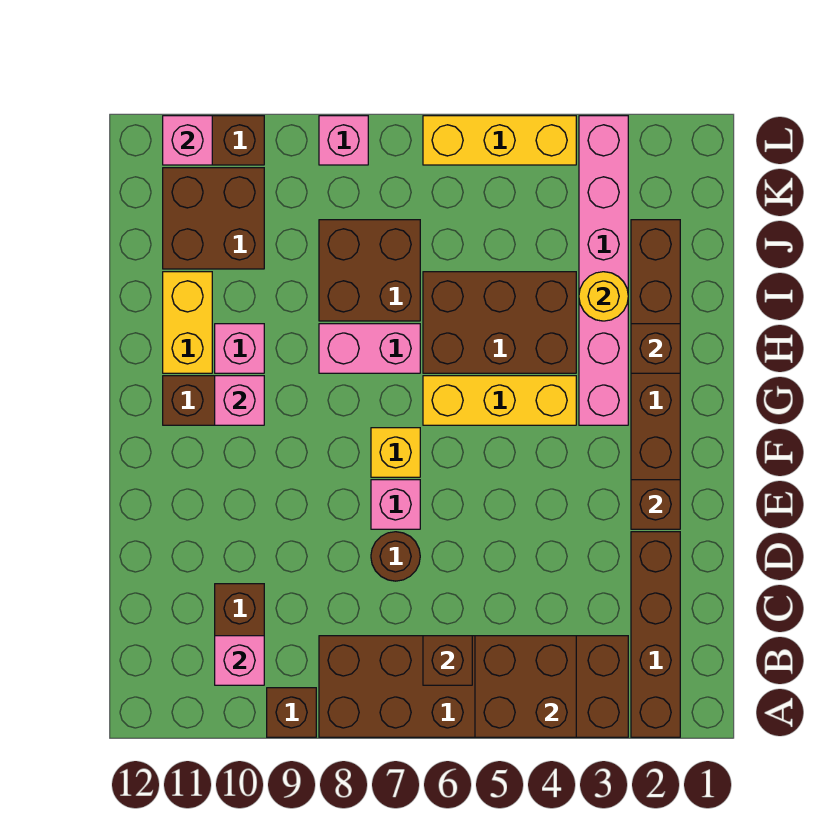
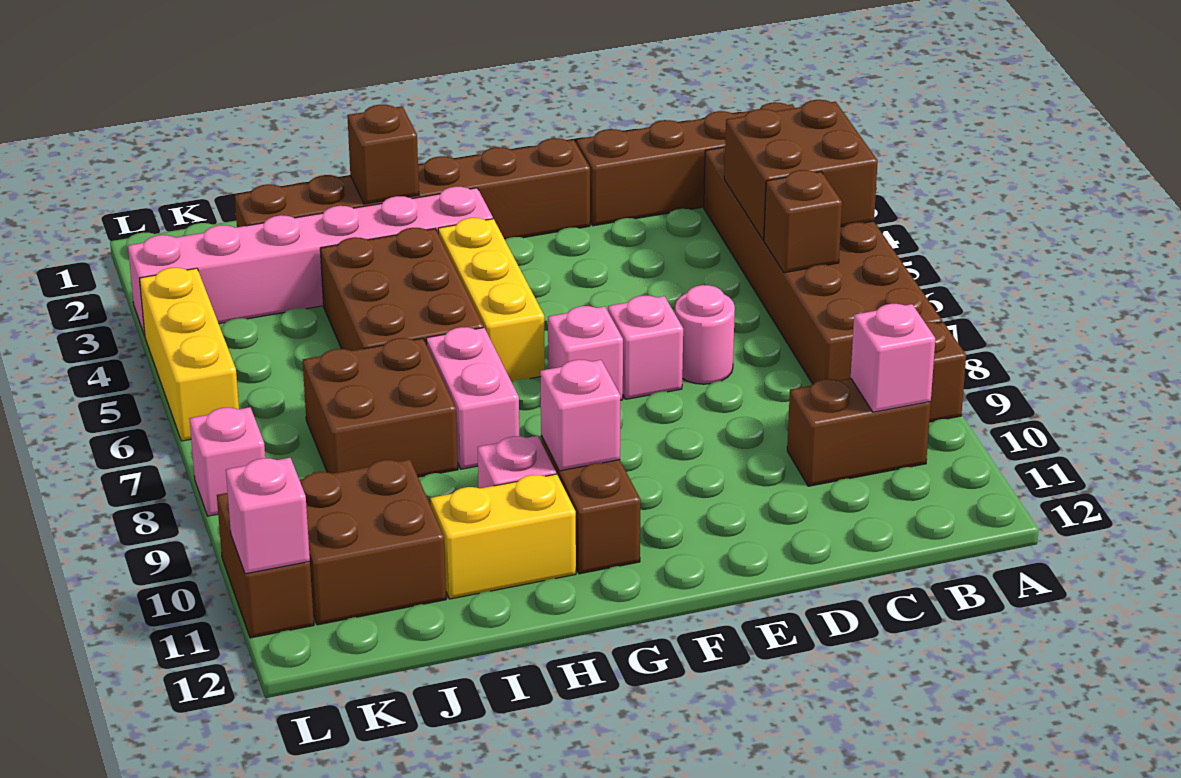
brown 1x1 round brick [371,532,420,581] -> pink 1x1 round brick [675,285,735,384]
brown 1x1 brick [631,480,680,529] -> none
yellow 1x1 brick [371,428,420,477] -> pink 1x1 brick [548,306,623,400]
yellow 1x1 round brick [579,272,628,321] -> none

